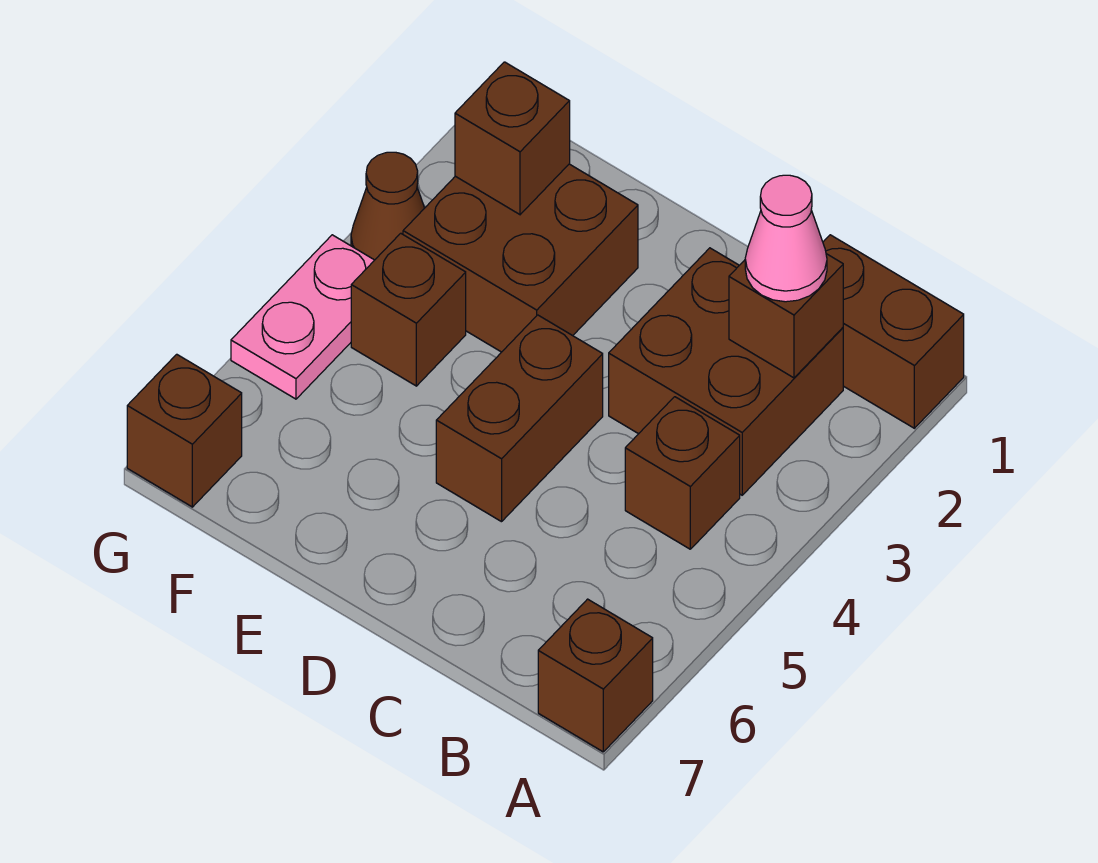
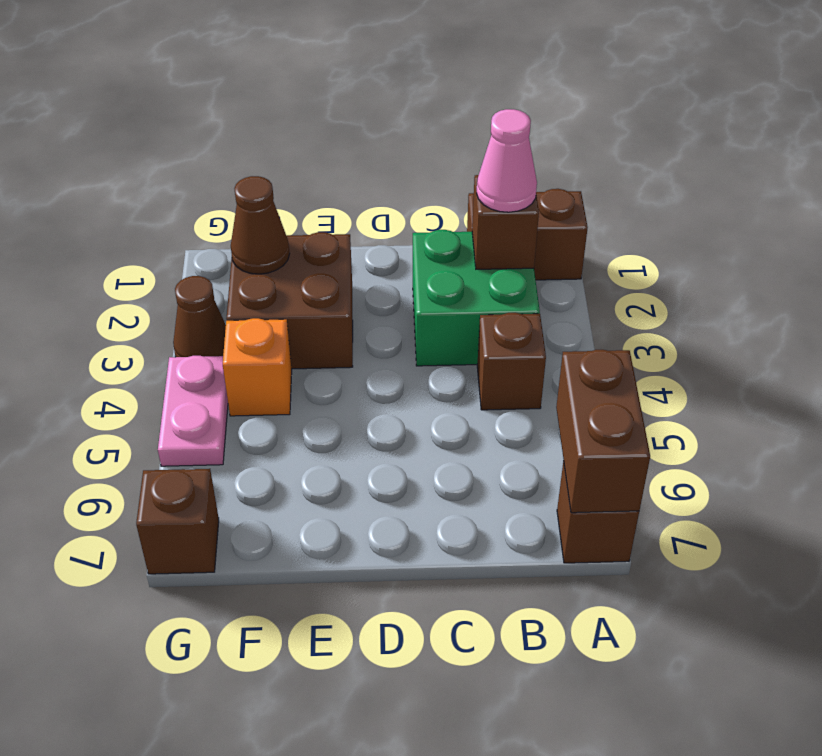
brown 2x2 brick [609,248,843,495] -> green 2x2 brick [413,230,540,366]
brown 1x2 brick [436,315,603,522] -> brown 1x2 brick moved to [556,350,650,513]
brown 1x1 brick [455,62,570,215] -> brown 1x1 cone [231,176,290,274]
brown 1x1 brick [351,233,466,386] -> orange 1x1 brick [223,318,292,416]

